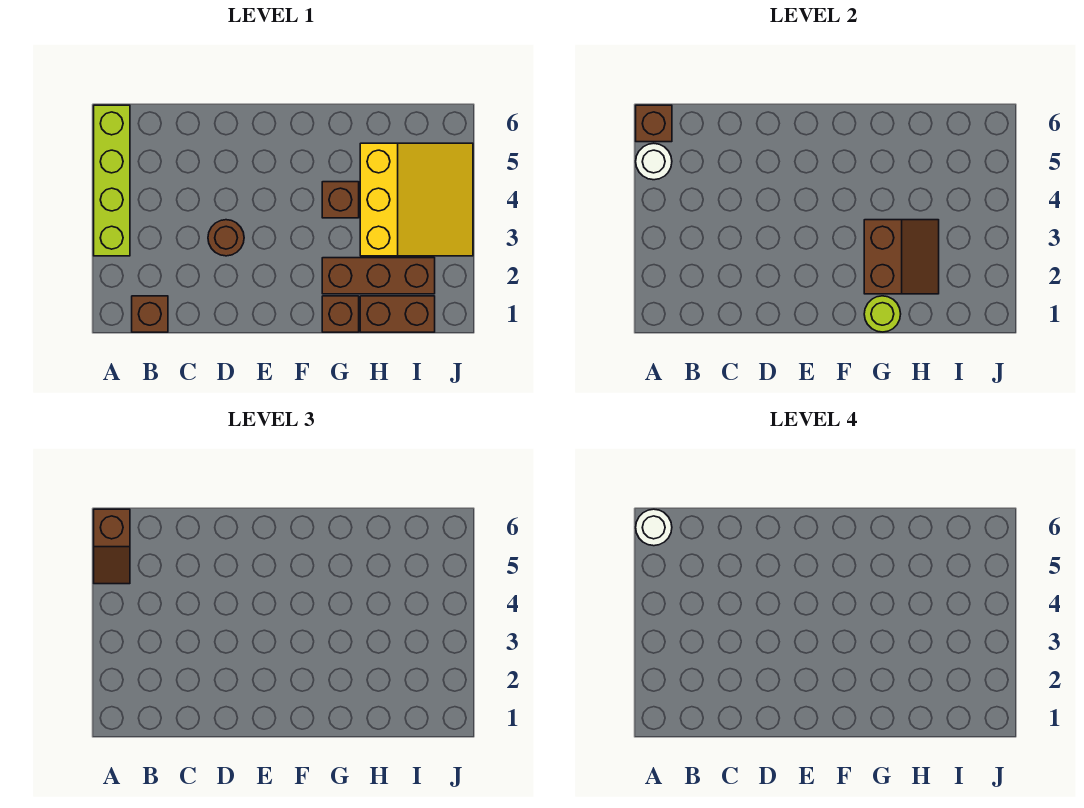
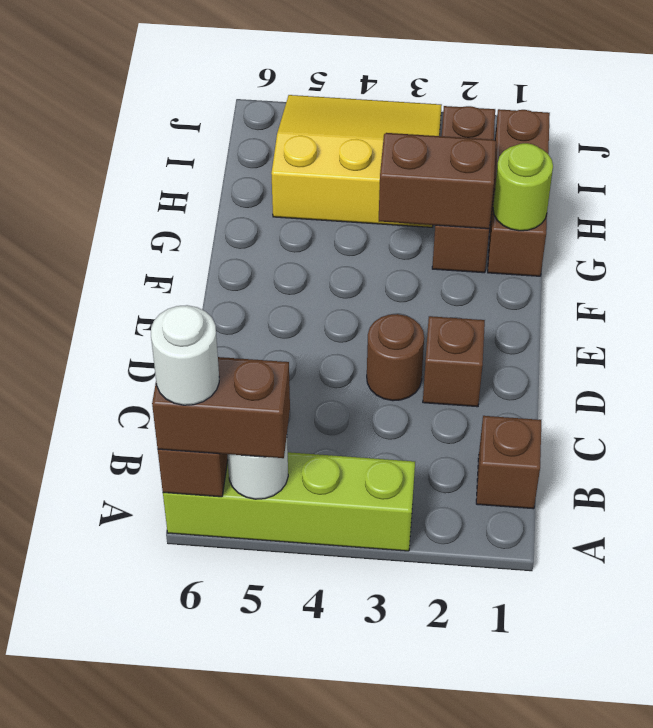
brown 1x2 slope [94,509,130,584] -> brown 1x2 brick [152,357,290,458]
brown 1x1 brick [322,182,359,218] -> brown 1x1 brick moved to [423,316,485,407]

